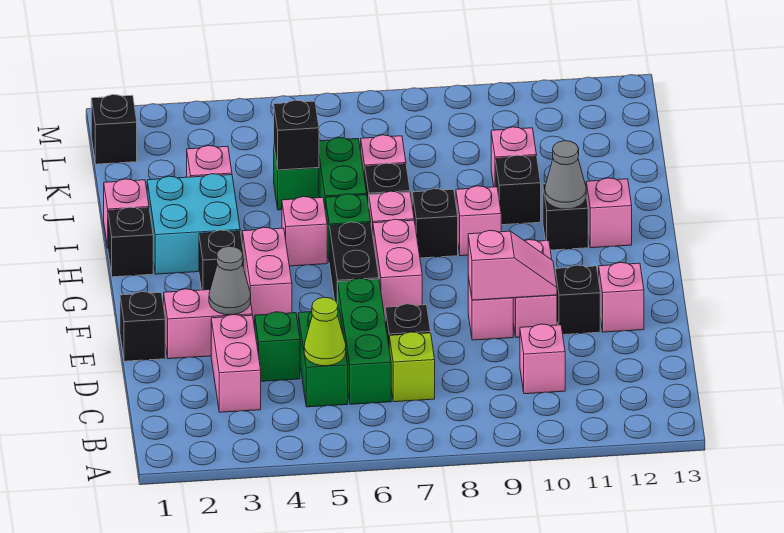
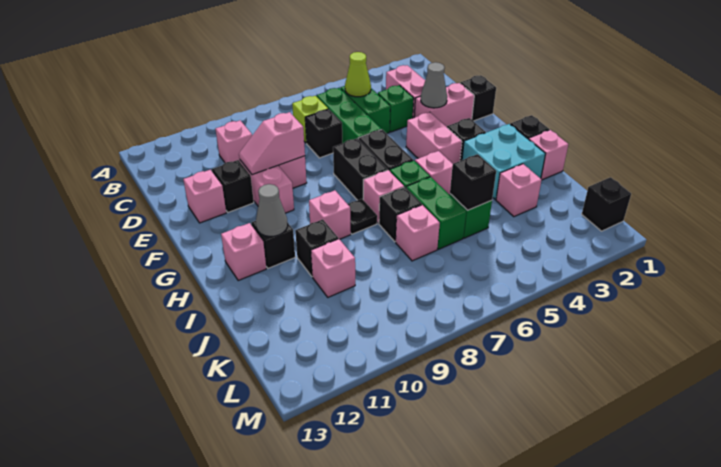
pink 1x2 brick [373,219,422,316] -> black 1x2 brick [333,138,388,200]
black 1x1 brick [412,189,458,258] -> black 1x1 plate [348,199,377,234]

